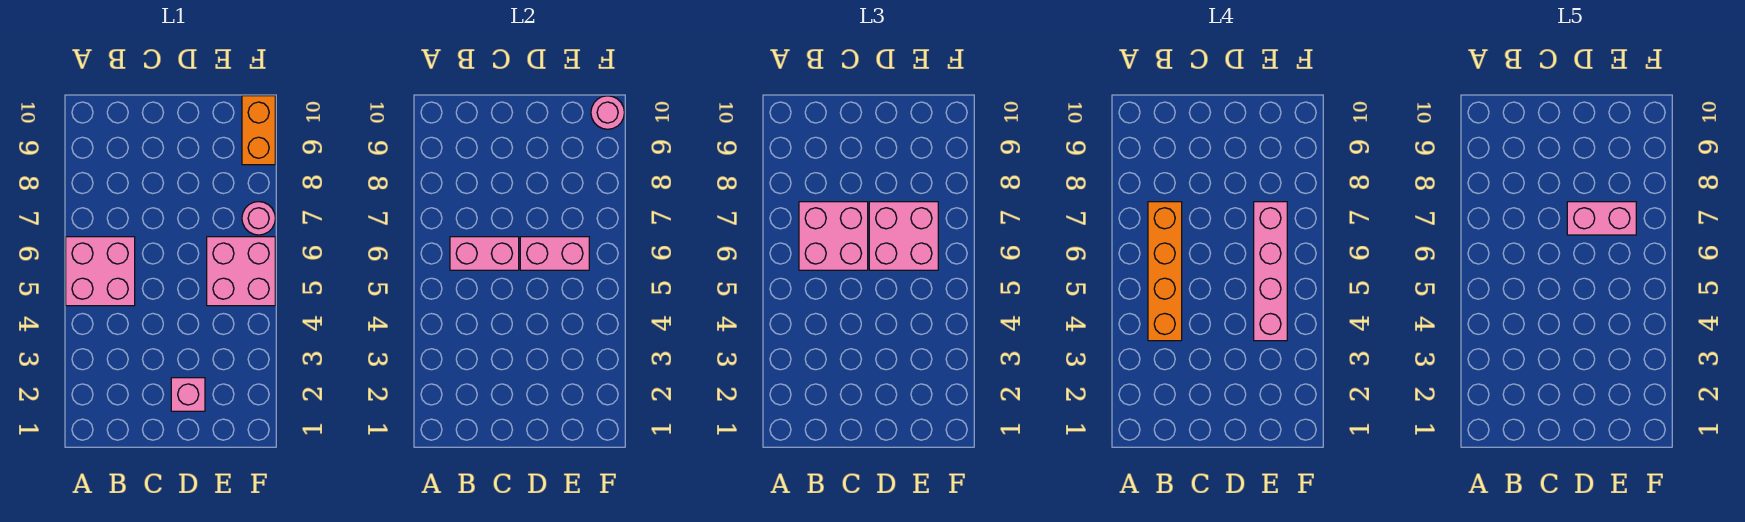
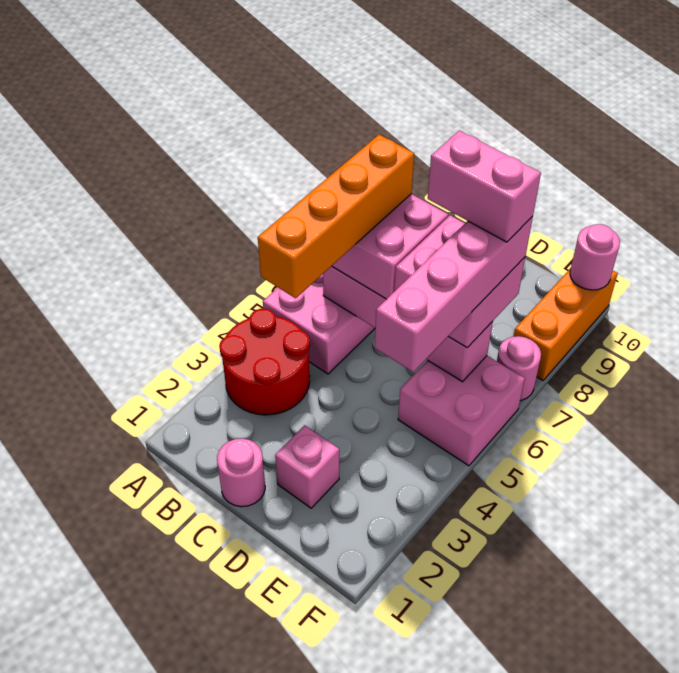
none -> red 2x2 round brick [219,309,310,415]
none -> pink 1x1 round brick [217,439,265,507]
orange 1x2 brick [242,96,275,165] -> orange 1x3 brick [513,268,618,380]

